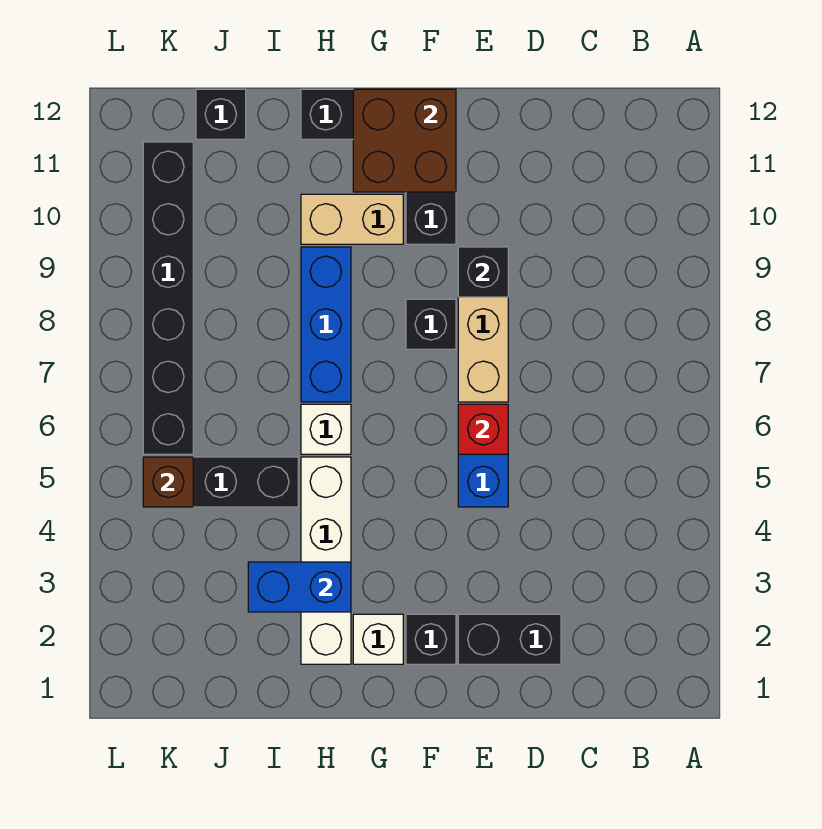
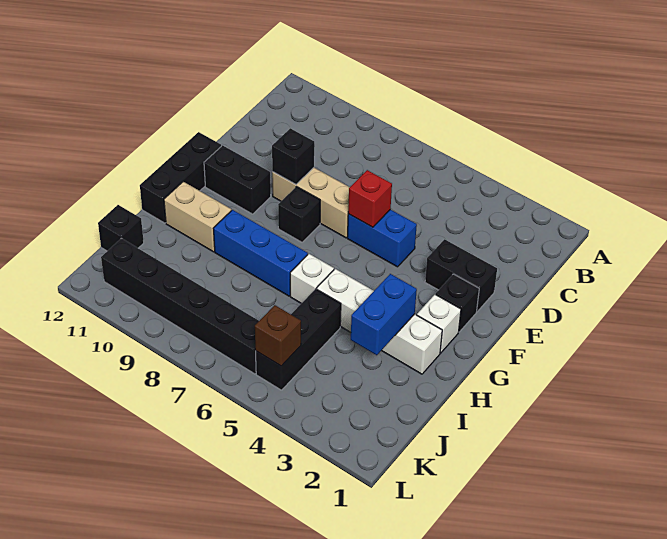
black 1x2 brick [458,614,561,664] -> black 1x2 brick turned to [425,239,497,312]
brown 2x2 brick [353,89,456,192] -> none
tan 1x2 brick [301,194,403,244] -> tan 1x2 brick turned to [164,182,231,252]

